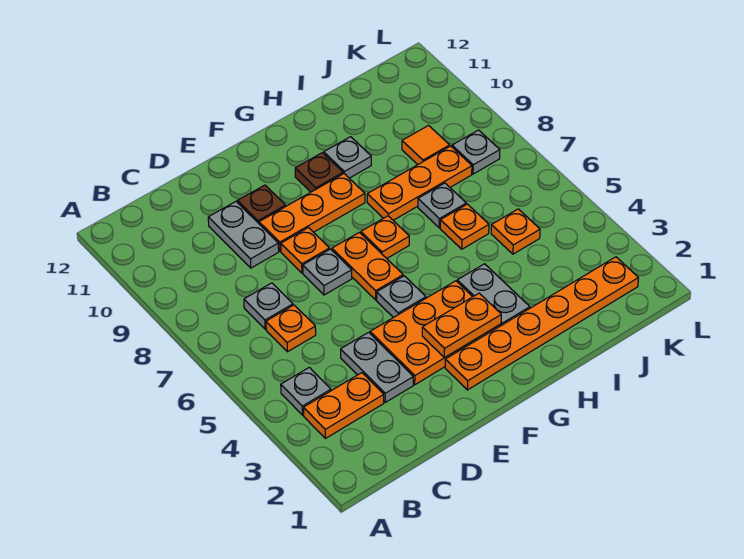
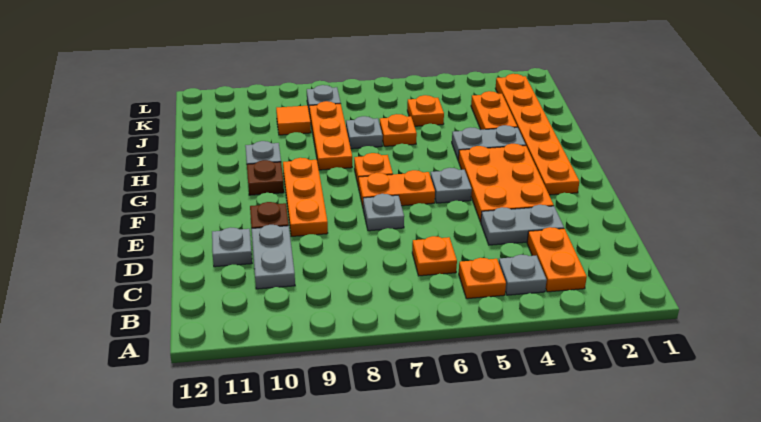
grey 1x1 plate [244,283,293,329] -> grey 1x1 plate moved to [212,228,252,267]
grey 1x2 plate [208,202,279,268] -> grey 1x2 plate turned to [252,225,295,289]
orange 1x1 plate [281,228,329,273] -> orange 1x1 plate moved to [459,258,506,299]
orange 1x2 plate [422,293,501,358] -> orange 1x2 plate moved to [471,91,517,130]

